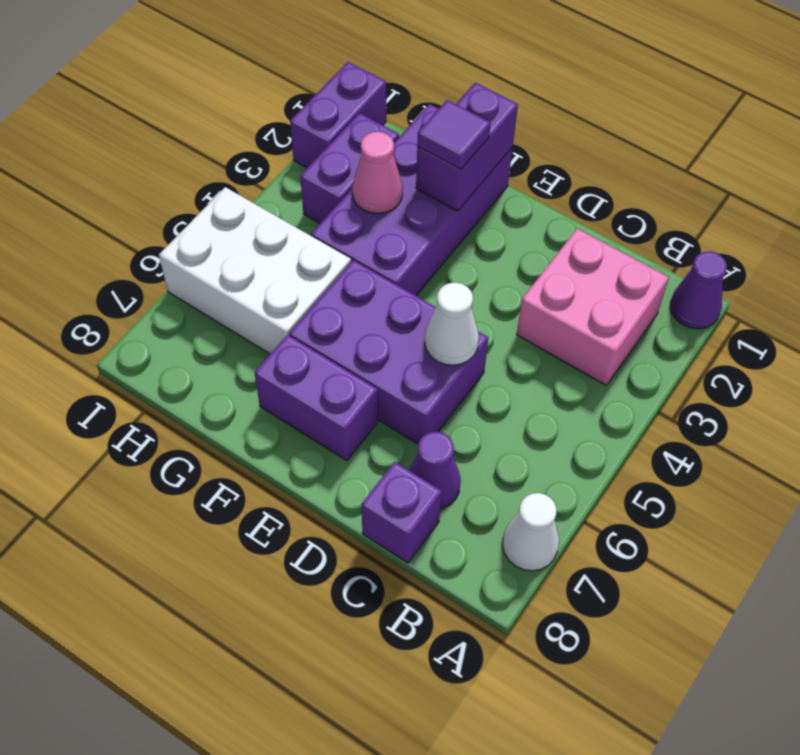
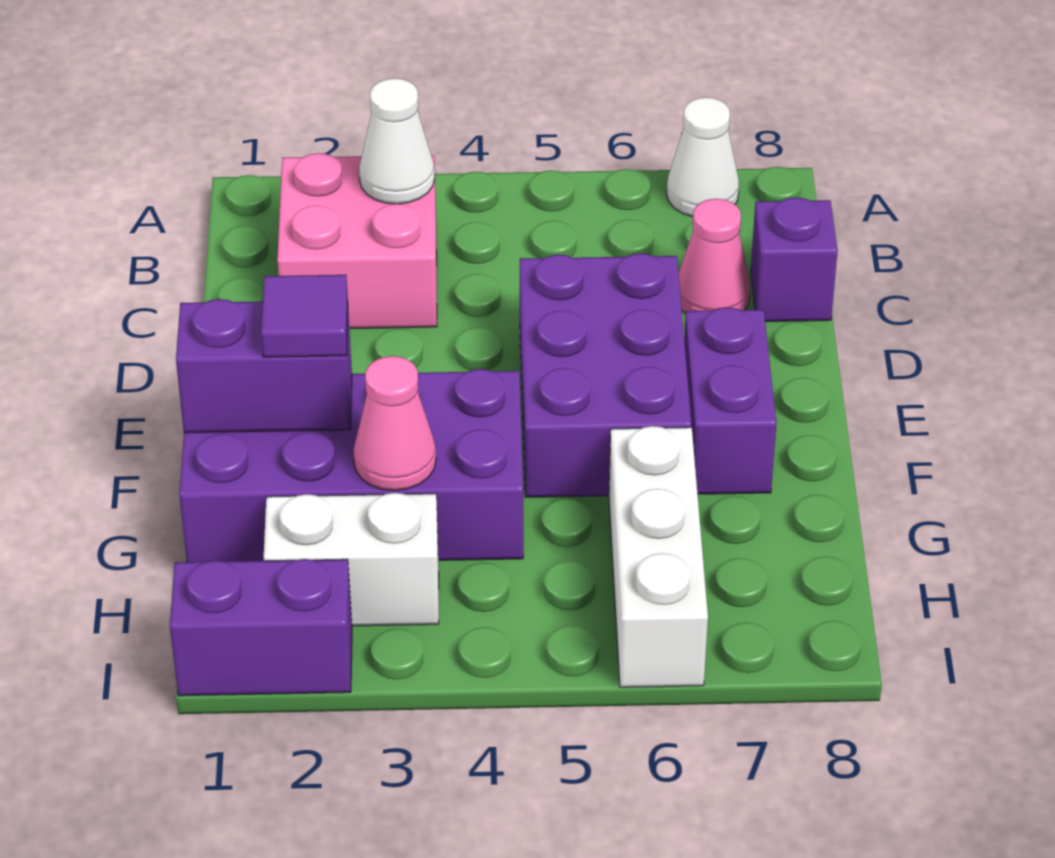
purple 1x1 cone [670,251,727,329] -> none
purple 1x1 cone [409,432,461,509] -> pink 1x1 cone [679,199,750,313]
white 1x1 cone [425,283,479,365] -> white 1x1 cone moved to [359,78,435,204]
white 2x3 brick [159,187,351,354] -> white 1x3 brick [609,426,708,687]
purple 1x2 brick [300,113,399,223] -> white 1x2 brick [264,493,439,626]

